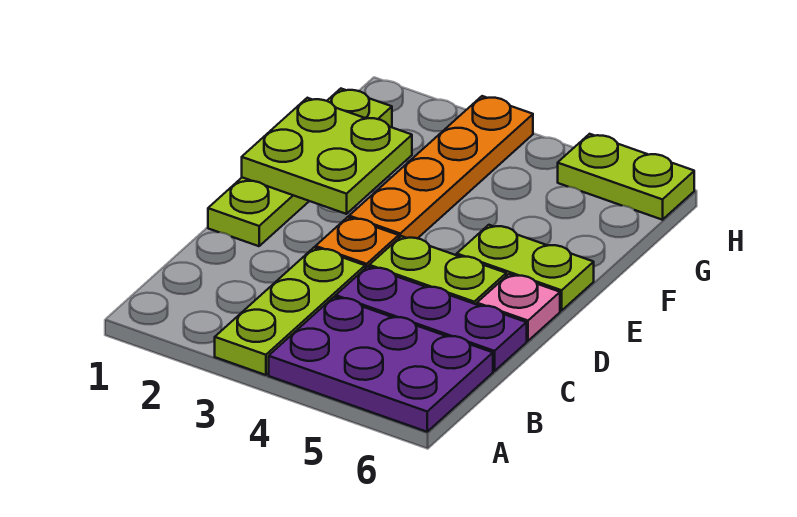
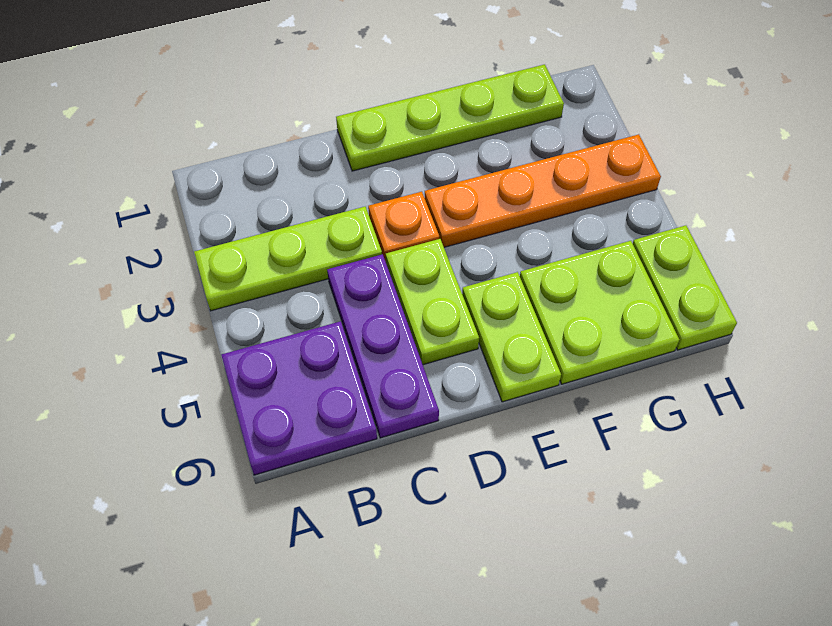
purple 2x3 plate [269,297,493,432] -> purple 2x2 plate [222,321,377,475]
pink 1x1 plate [477,274,560,341] -> none
lime 2x2 plate [242,98,412,214] -> lime 2x2 plate moved to [520,241,679,384]

